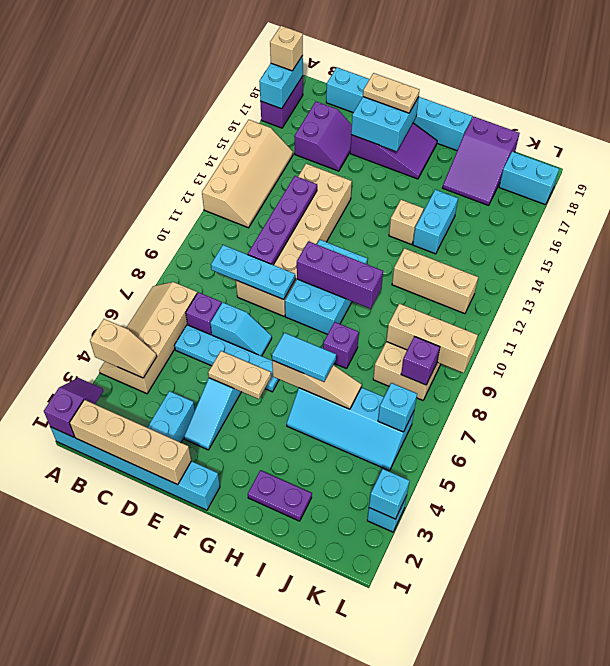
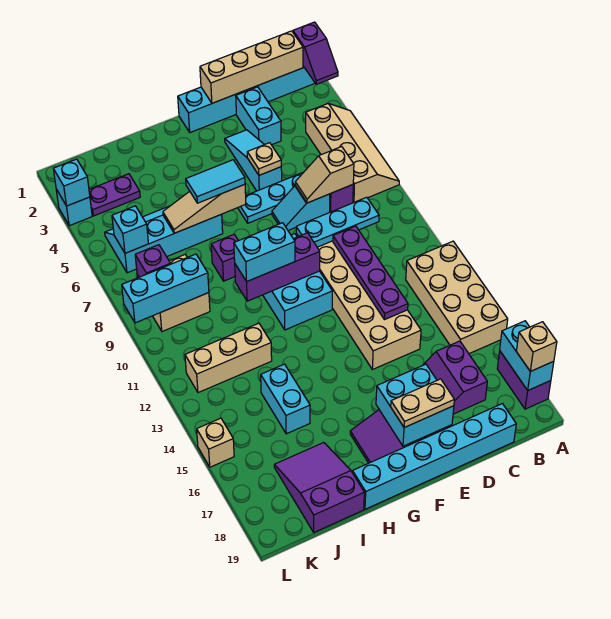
tan 1x2 slope [90,319,157,378] -> tan 1x2 slope moved to [295,147,354,203]
tan 2x4 slope [202,120,293,228] -> tan 2x4 brick [406,241,508,354]
tan 1x2 plate [208,351,271,399] -> tan 1x1 plate [247,143,281,175]
purple 1x2 plate [248,470,312,521] -> purple 1x2 plate moved to [89,174,140,216]
tan 1x1 brick [389,200,424,244] -> tan 1x1 brick moved to [197,418,234,467]
tan 1x3 brick [386,303,478,373] -> cyan 1x3 brick [122,254,209,323]
cyan 1x2 brick [499,152,559,205] -> cyan 1x2 brick moved to [234,223,295,282]

